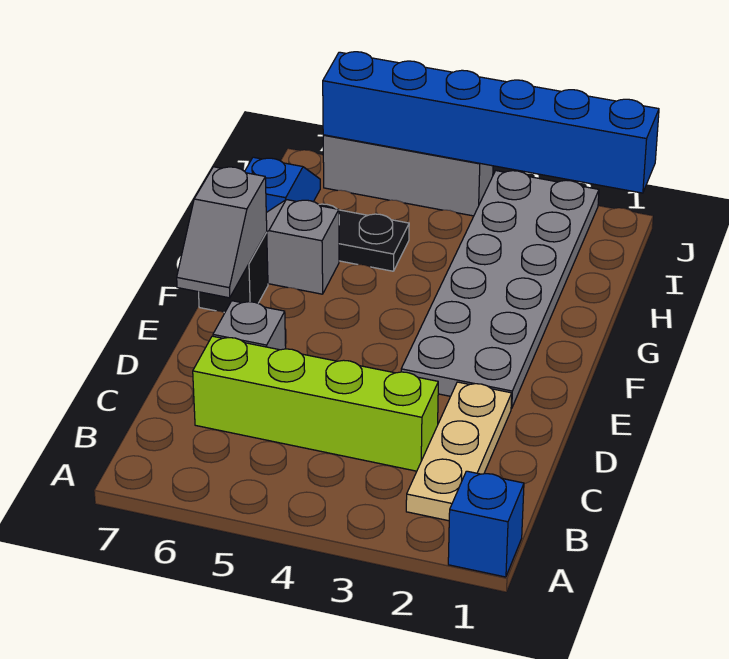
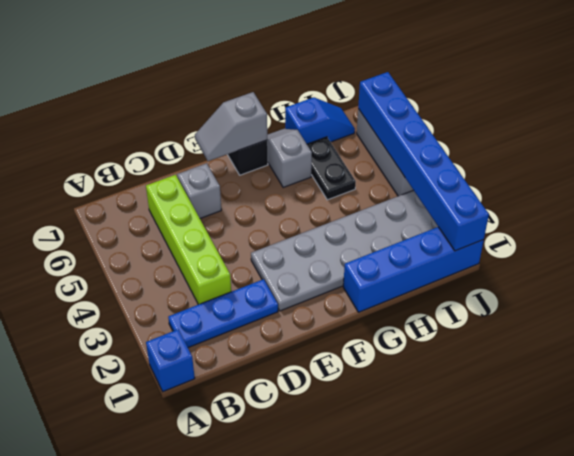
tan 1x3 plate [406,382,512,521] -> blue 1x3 plate [168,279,278,348]
none -> blue 1x4 brick [343,227,484,312]

